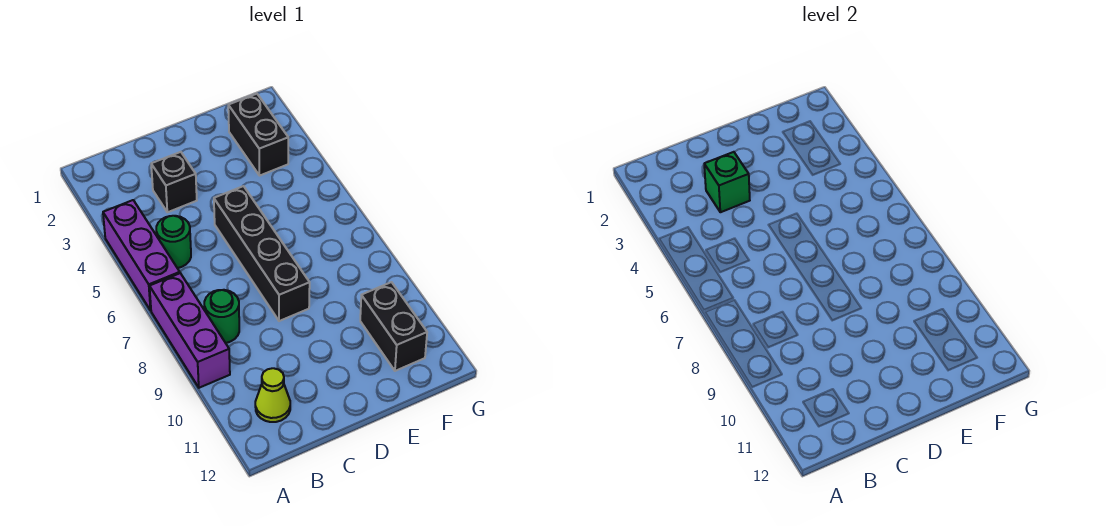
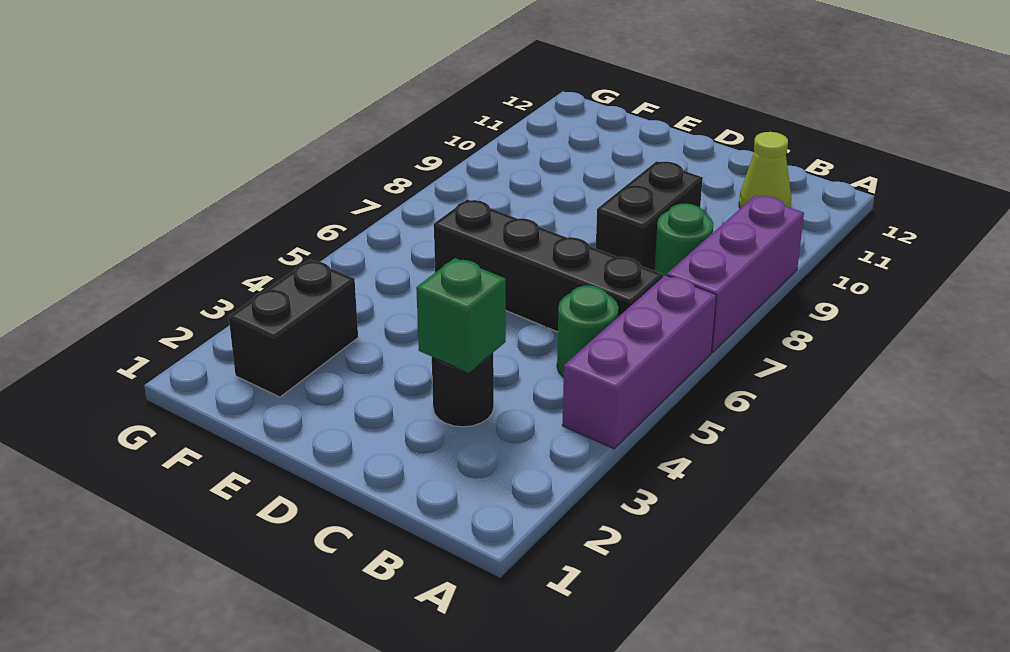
black 1x1 brick [151,152,197,212] -> black 1x1 round brick [432,353,494,427]
black 1x4 brick [214,186,310,321] -> black 1x4 brick turned to [434,199,663,332]
black 1x2 brick [360,282,427,371] -> black 1x2 brick moved to [596,161,703,271]

